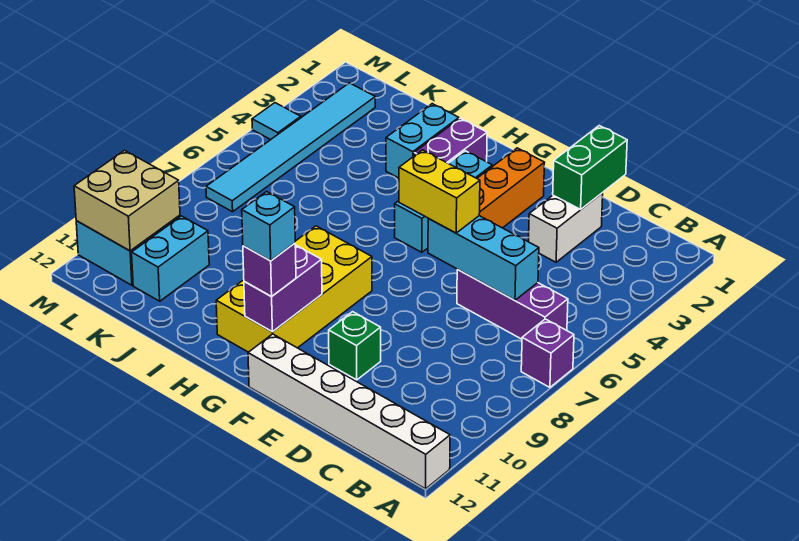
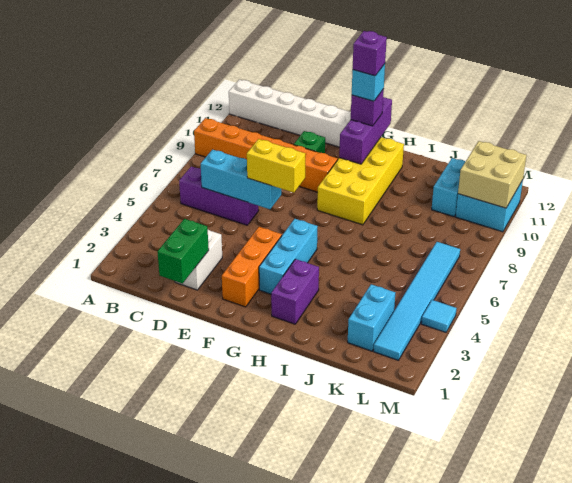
purple 1x1 brick [521,319,574,387] -> purple 1x1 brick moved to [353,31,387,76]
none -> orange 1x6 brick [194,118,338,192]
purple 1x2 brick [244,245,322,332] -> purple 1x3 brick [339,97,392,164]
cyan 1x2 brick [386,104,459,178] -> cyan 1x2 brick moved to [348,284,395,351]

